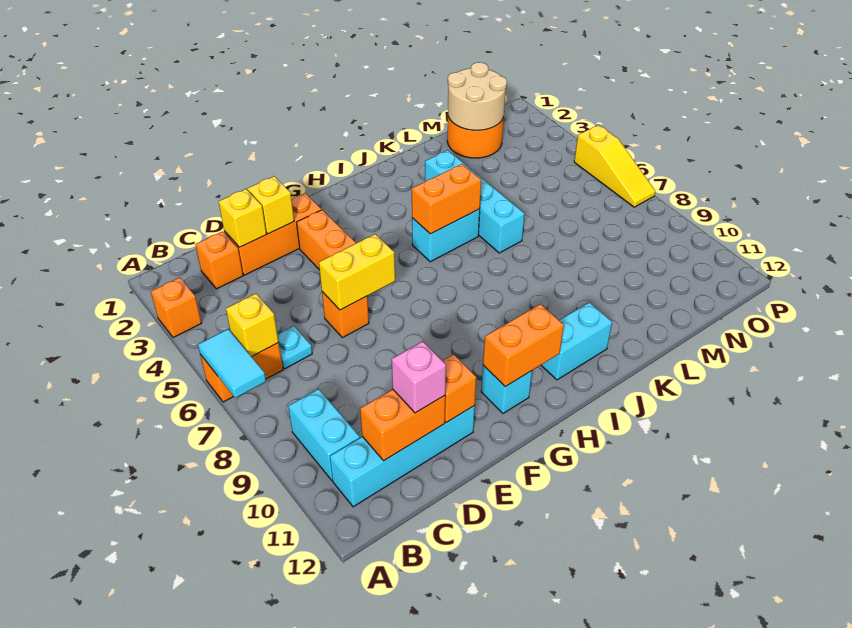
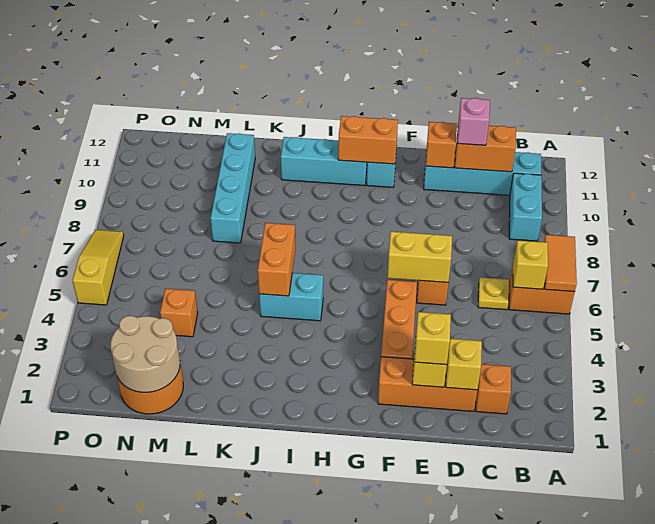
orange 1x1 brick [151,277,202,338] -> orange 1x1 brick moved to [160,288,198,337]
cyan 1x2 tile [198,329,266,398] -> orange 1x2 tile [544,235,577,292]
cyan 1x1 plate [277,326,312,369] -> yellow 1x1 plate [478,277,509,310]
none -> yellow 1x1 brick [414,312,451,365]
orange 1x2 brick [412,164,481,234] -> orange 1x2 brick turned to [258,223,296,296]
cyan 1x2 brick [541,302,612,380] -> cyan 1x3 brick [281,137,367,186]
cyan 1x4 brick [425,150,524,253] -> cyan 1x4 brick moved to [210,133,255,243]

